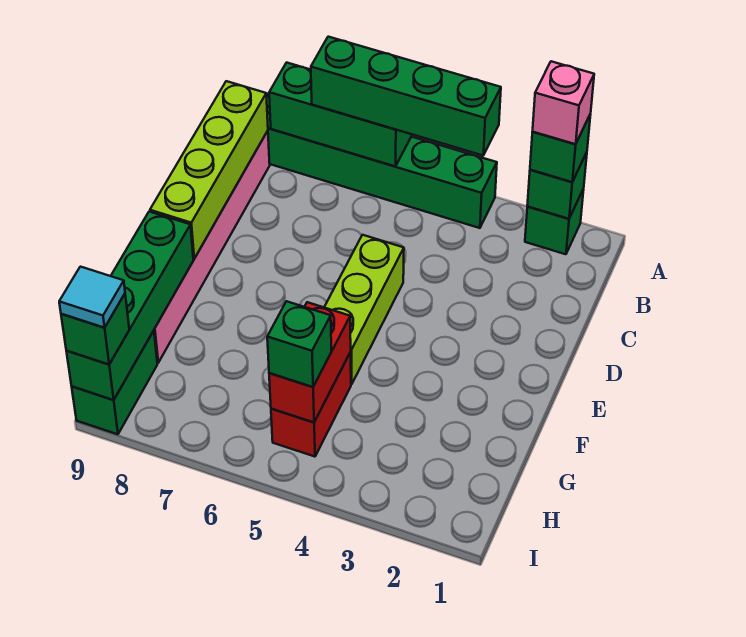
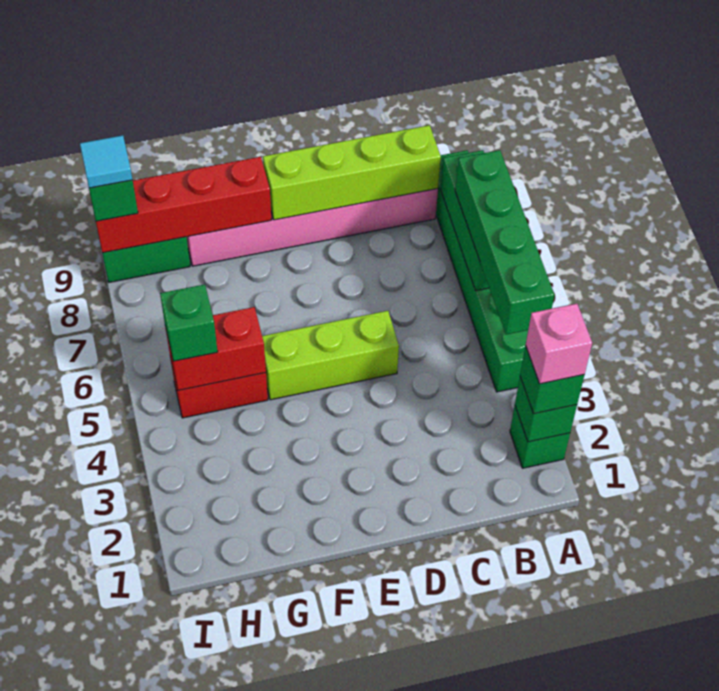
green 1x4 brick [66,212,193,400] -> red 1x4 brick [96,157,271,253]

